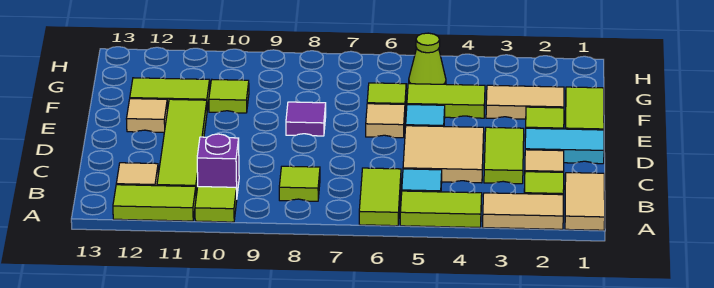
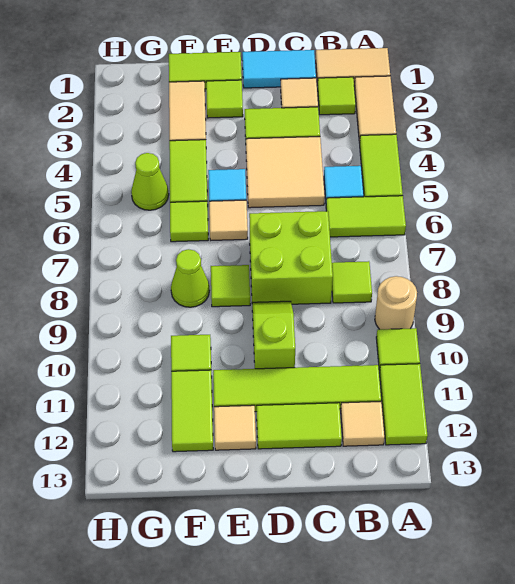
none -> tan 1x1 round brick [375,276,417,329]
purple 1x1 brick [197,134,239,193] -> none
none -> lime 2x2 brick [249,211,333,304]
none -> lime 1x2 tile [257,403,342,449]
cyan 1x2 tile [525,128,604,164] -> cyan 1x2 tile turned to [242,50,316,88]
none -> lime 1x2 slope [252,301,295,369]
purple 1x1 tile [286,102,326,136] -> lime 1x1 tile [211,265,250,307]
none -> lime 1x1 cone [171,249,209,307]

